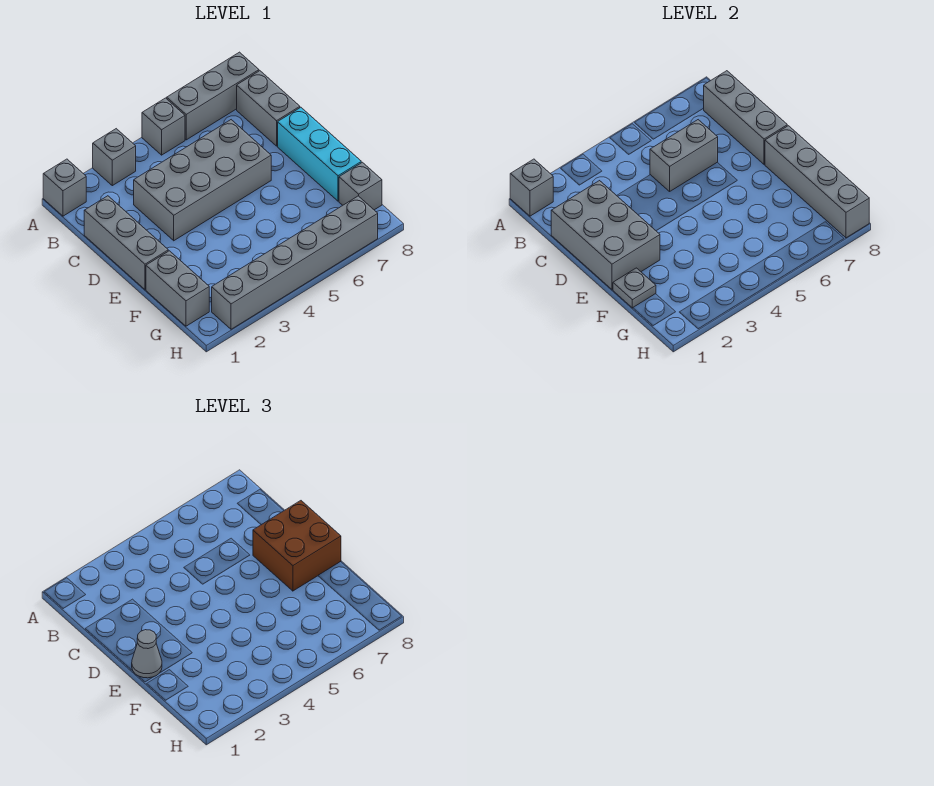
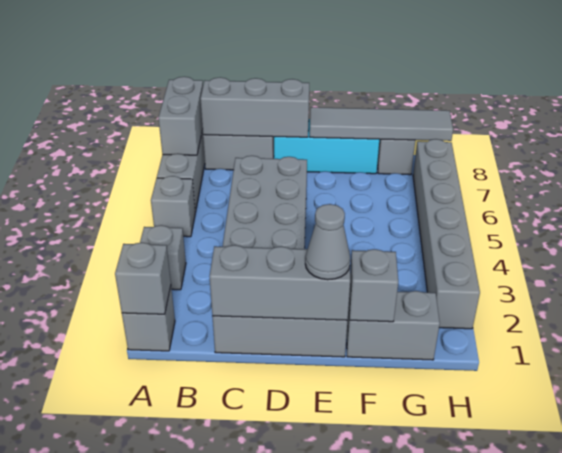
grey 2x3 brick [551,181,660,289] -> grey 1x3 brick [210,245,350,320]
grey 1x2 brick [650,120,718,191] -> grey 1x2 brick moved to [158,77,203,155]
brown 2x2 brick [253,501,341,591] -> none
grey 1x4 brick [765,126,869,238] -> grey 1x4 tile [310,107,453,141]
grey 1x1 plate [613,268,656,308] -> grey 1x1 brick [349,249,398,322]

